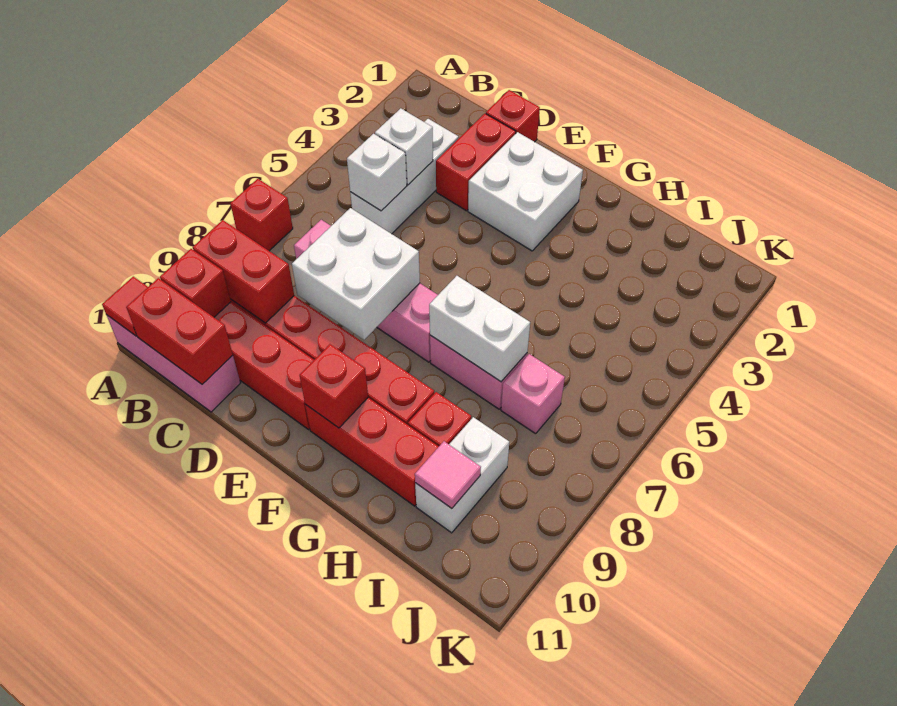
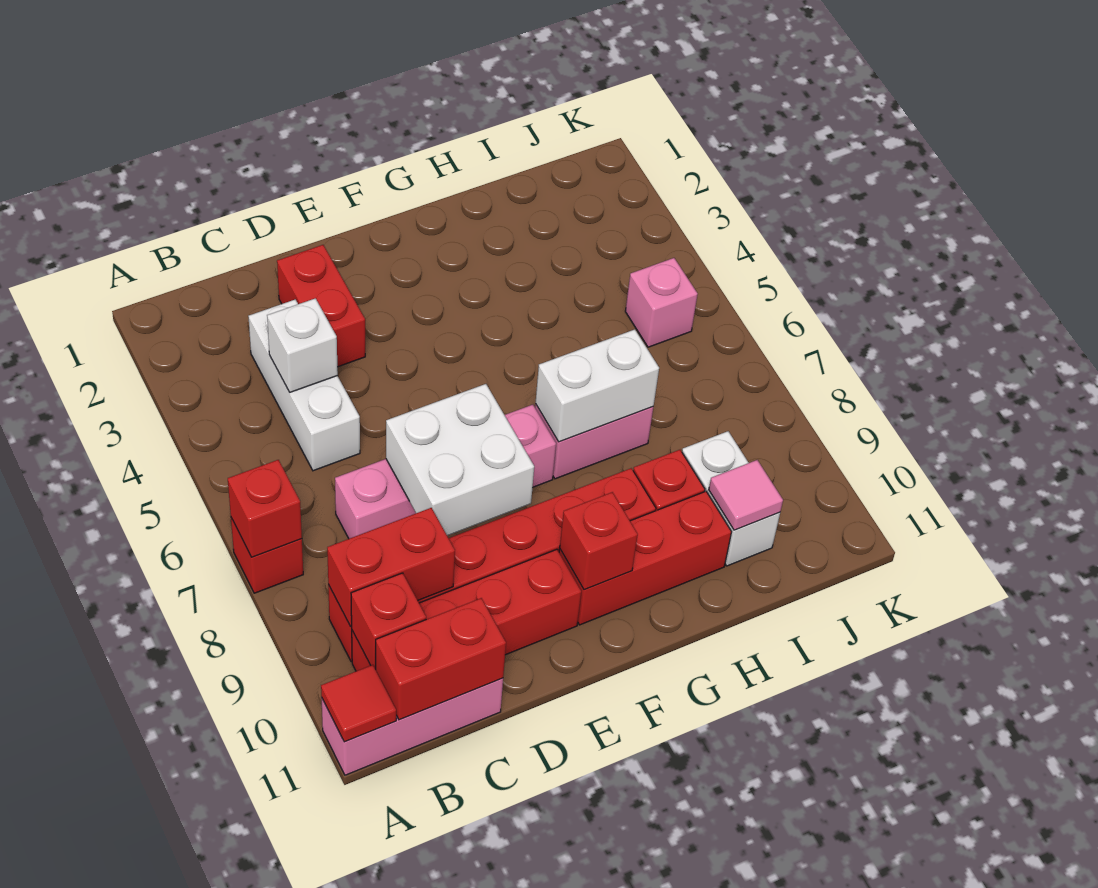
white 1x1 brick [347,134,407,211] -> none
red 1x1 brick [486,90,540,142] -> red 1x1 brick moved to [228,460,302,557]
white 2x2 brick [468,132,583,251] -> none
pink 1x1 brick [501,354,565,434] -> pink 1x1 brick moved to [625,258,698,347]

